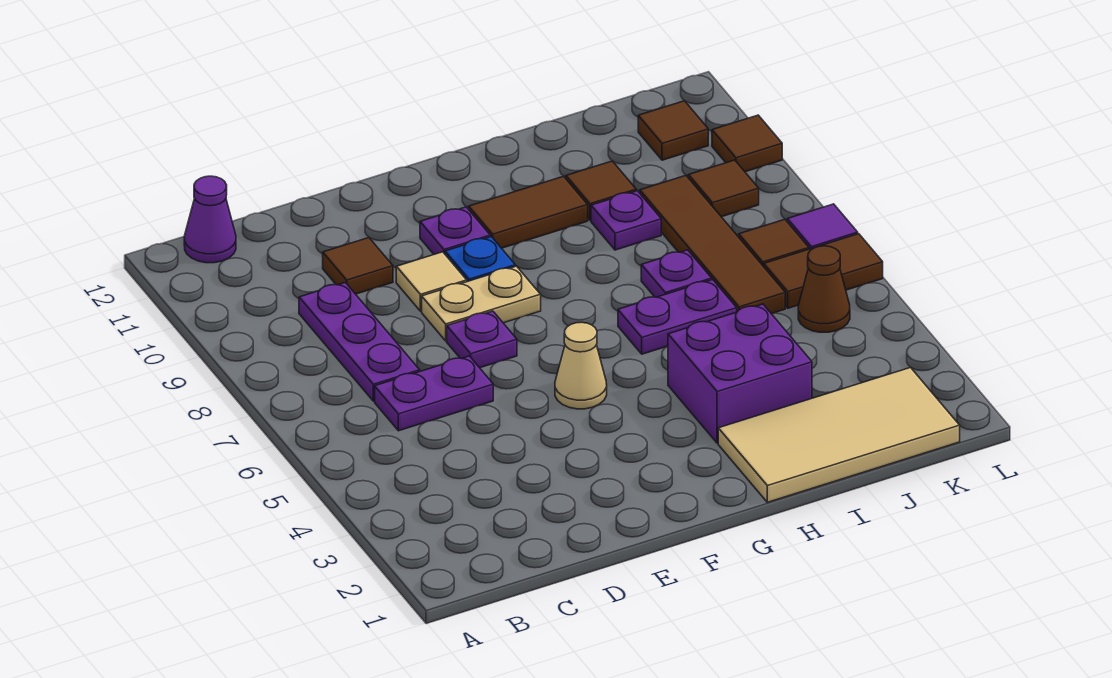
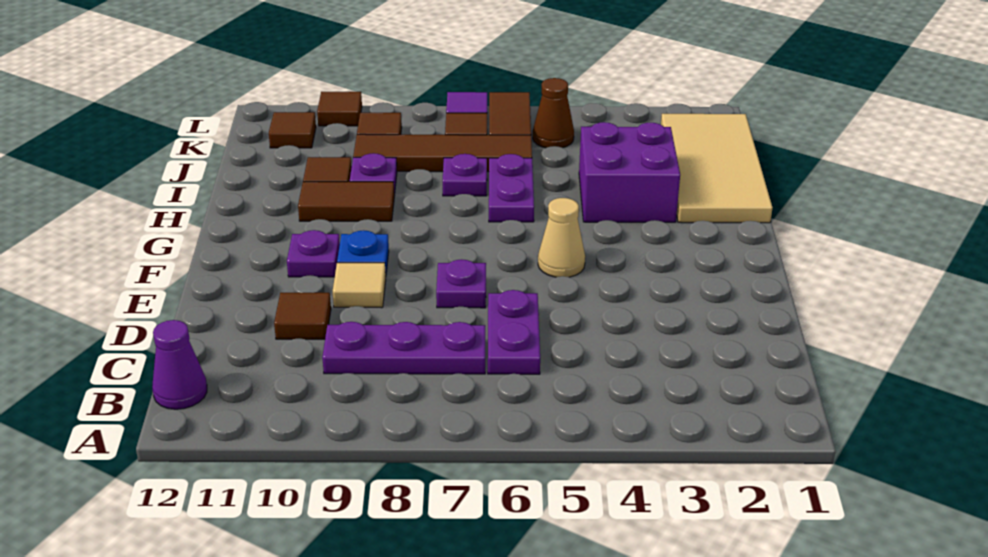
tan 1x2 plate [422,266,541,341] -> none
brown 1x2 tile [469,176,588,248] -> brown 1x2 tile turned to [298,182,394,221]

